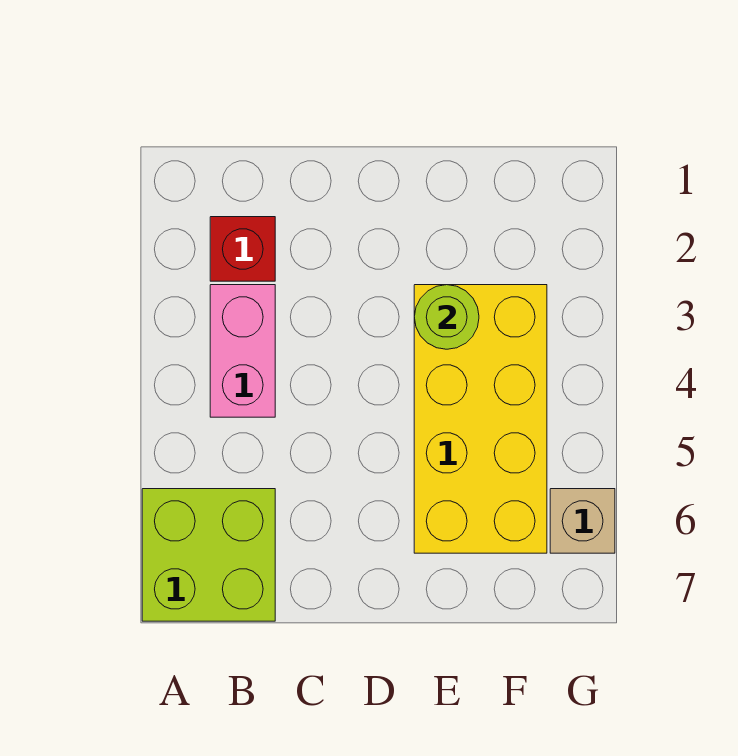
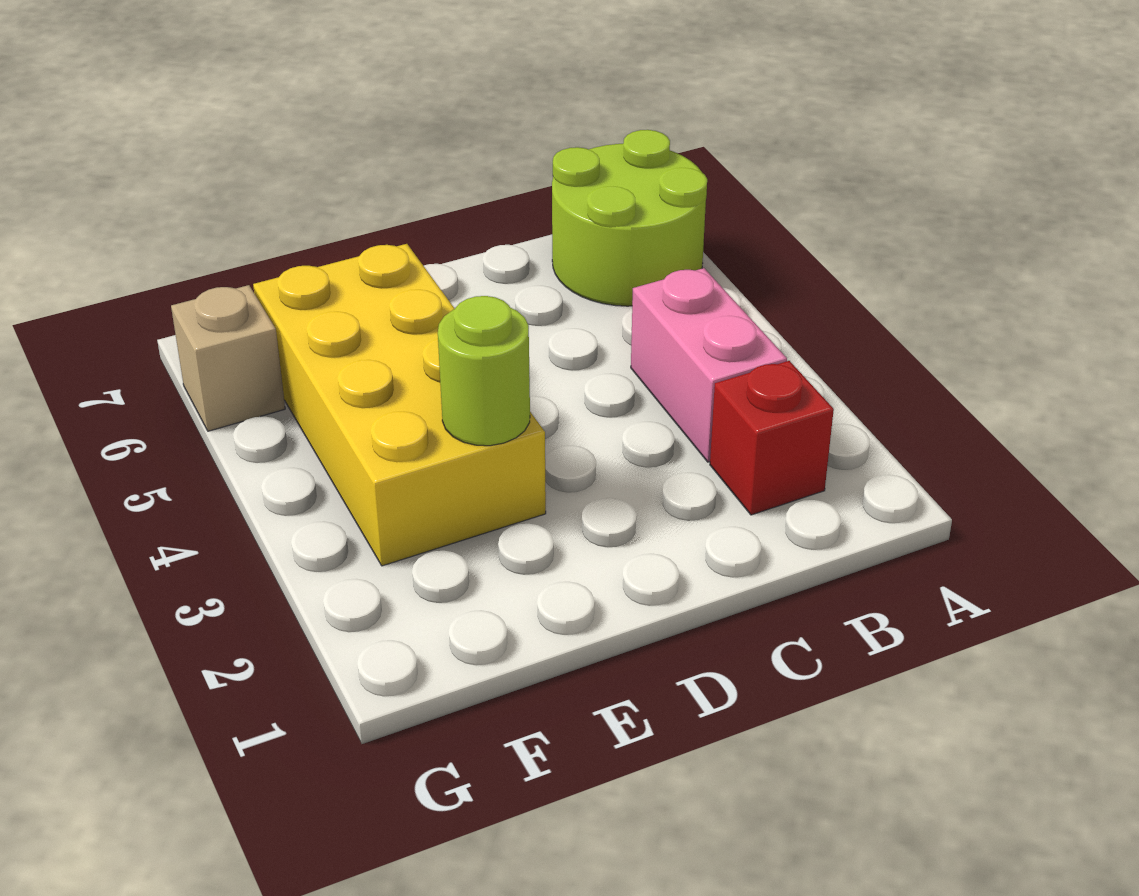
lime 2x2 brick [142,489,275,621] -> lime 2x2 round brick [552,130,707,306]

